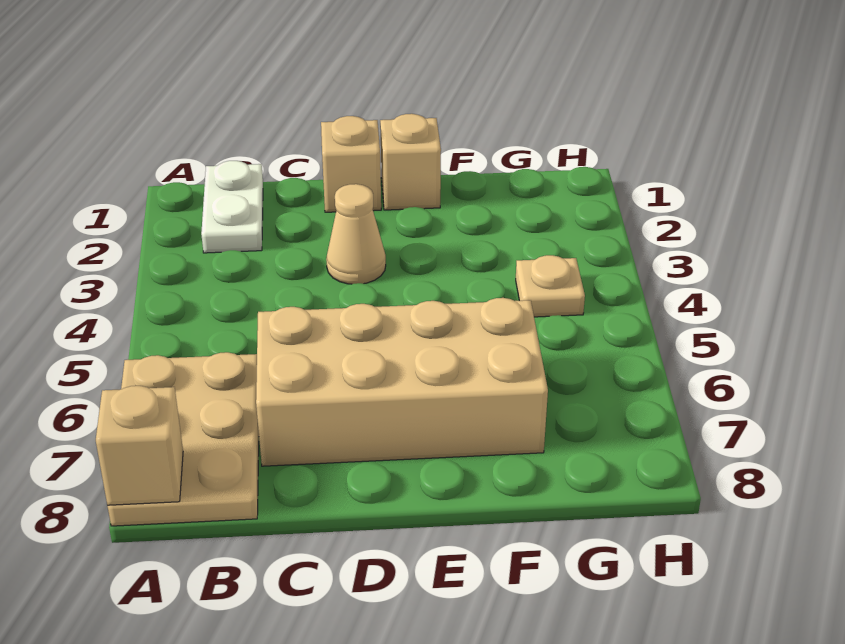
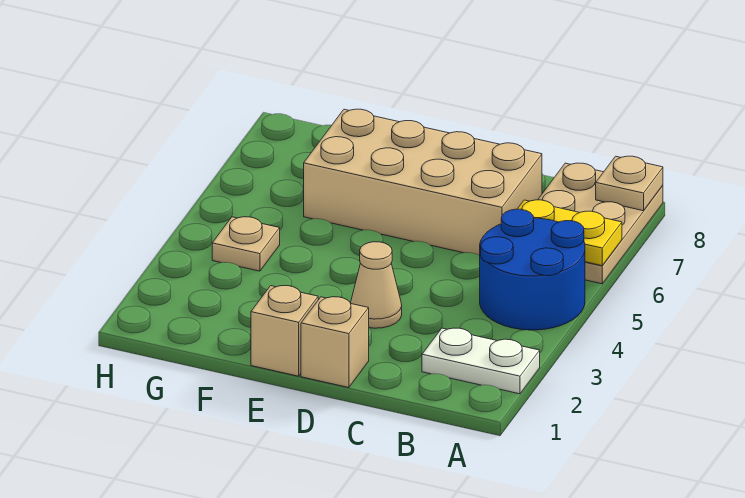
none -> blue 2x2 round brick [480,209,585,330]
none -> yellow 1x2 plate [518,200,622,266]
tan 1x1 brick [96,386,183,505] -> tan 1x1 plate [596,156,663,211]
white 1x2 plate [201,161,263,253] -> white 1x2 plate turned to [422,328,540,394]

